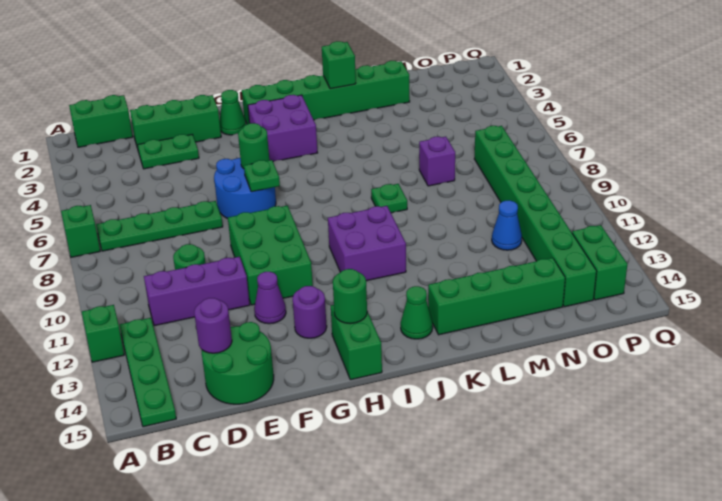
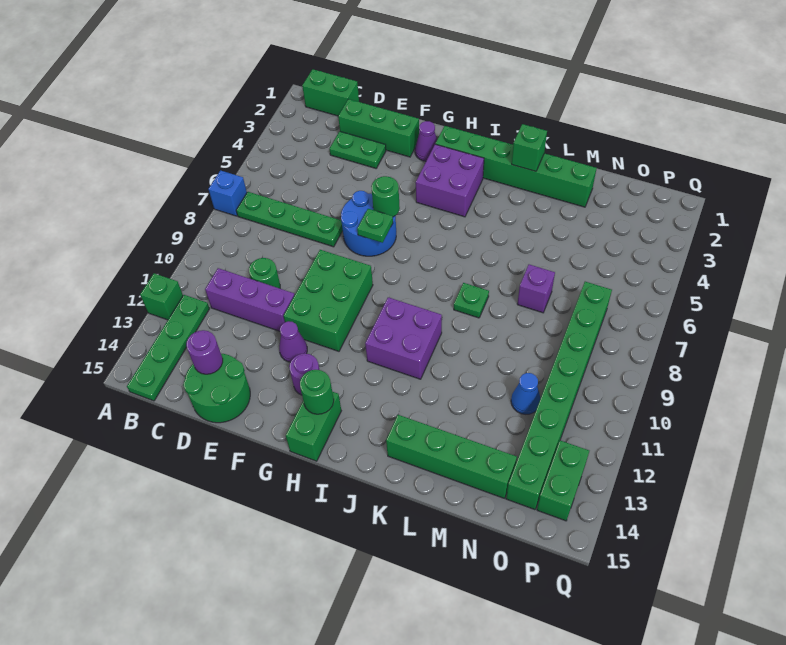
green 1x1 brick [61,205,100,257] -> blue 1x1 brick [208,170,247,216]
green 1x1 cone [219,90,246,135] -> purple 1x1 cone [415,121,437,161]
green 1x1 cone [401,286,433,339] -> none

